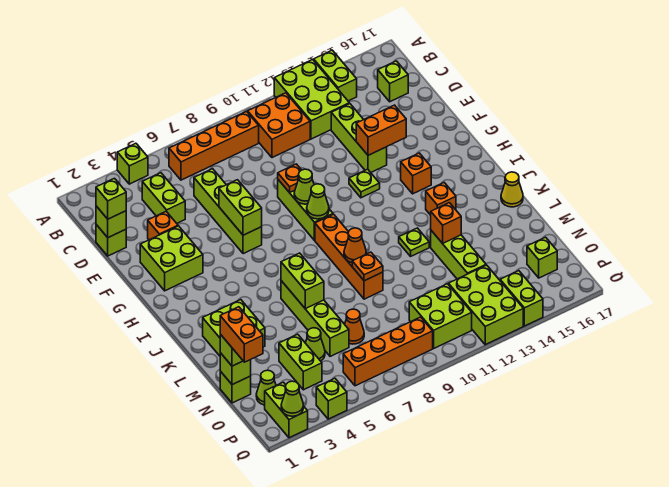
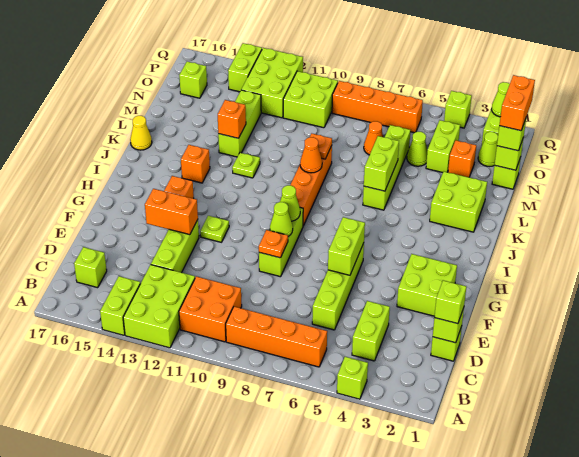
orange 1x1 brick [148,212,178,240] -> orange 1x1 brick moved to [448,141,476,177]

